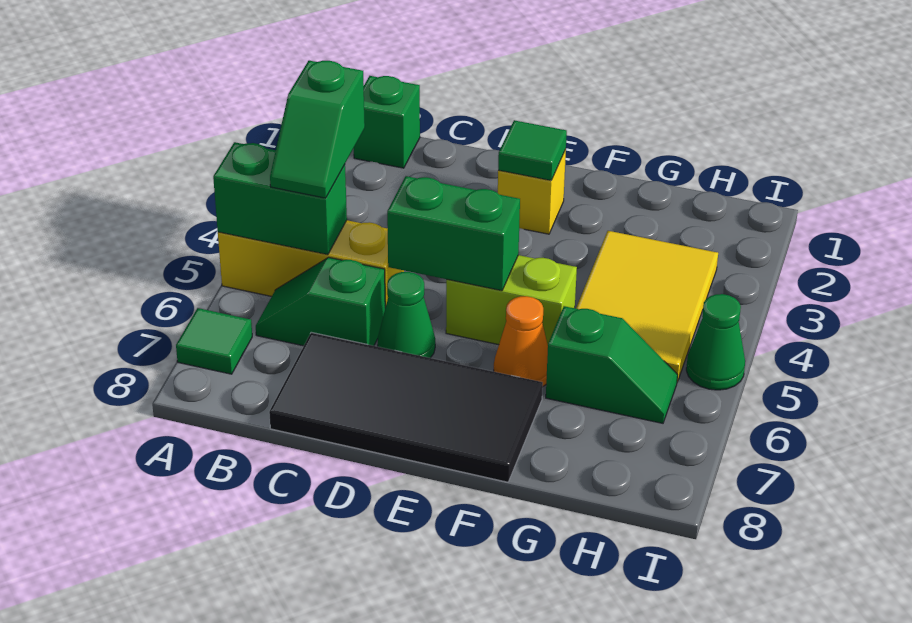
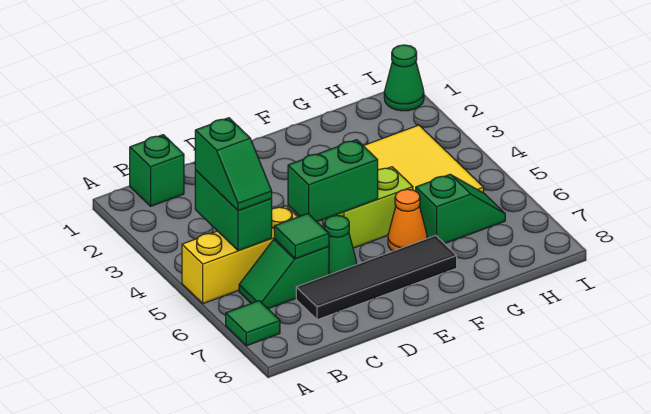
green 1x2 brick [213,142,347,255] -> green 1x2 brick turned to [195,170,272,251]
black 2x4 tile [269,332,543,482] -> black 1x4 tile [296,235,457,320]
yellow 1x1 brick [498,149,566,234] -> none
green 1x1 tile [498,120,567,180] -> green 1x1 tile moved to [274,214,329,259]
green 1x1 cone [686,294,745,390] -> green 1x1 cone moved to [384,45,424,111]

